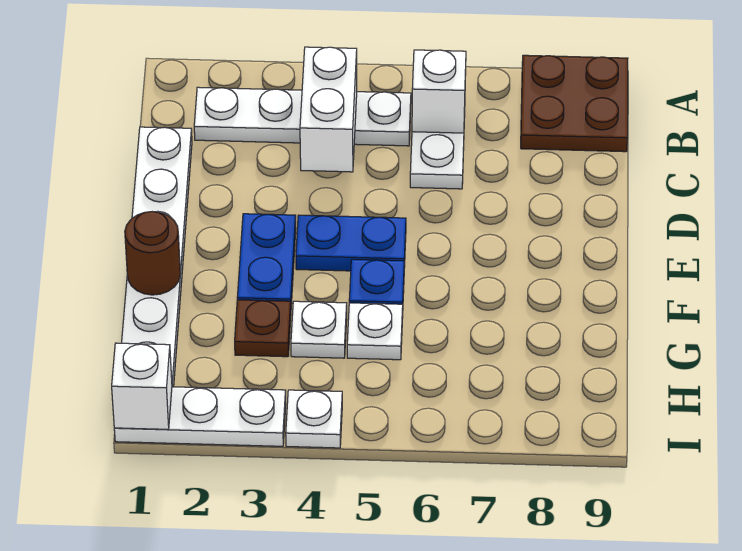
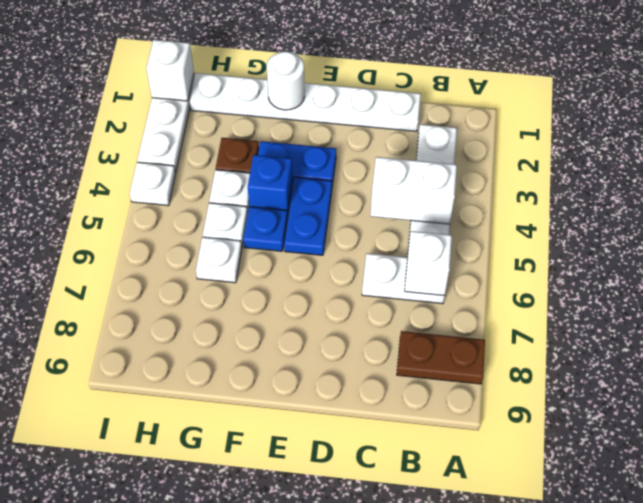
brown 2x2 plate [521,55,628,152] -> brown 1x2 plate [397,331,485,384]
brown 1x1 round brick [125,212,180,295] -> white 1x1 round brick [267,52,305,110]
none -> blue 1x1 brick [248,155,293,216]
none -> white 1x1 plate [196,237,242,283]

